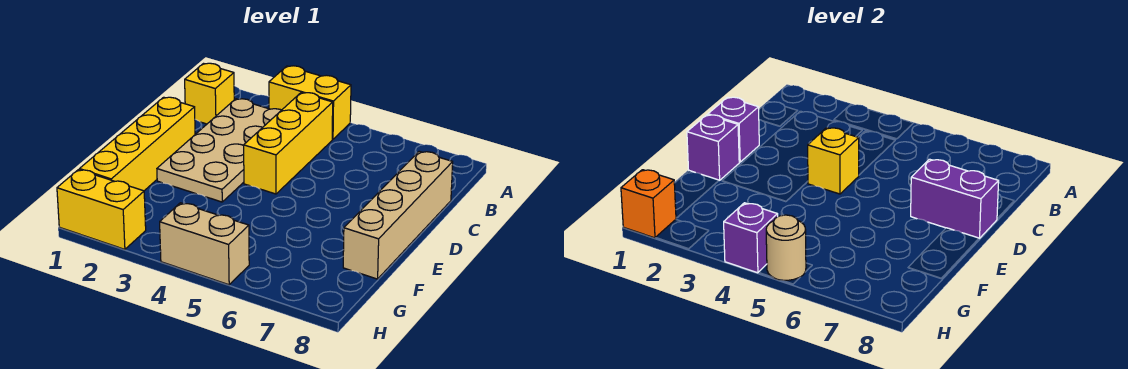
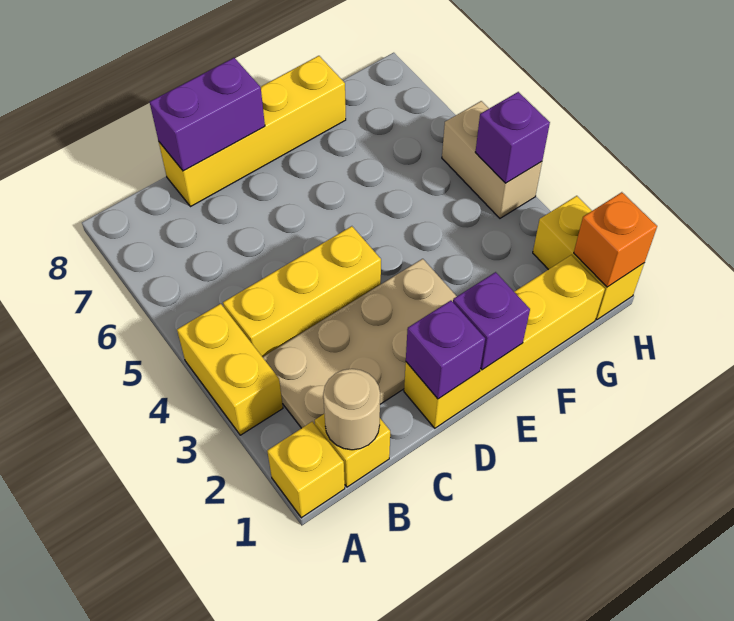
tan 1x4 brick [343,151,453,279] -> yellow 1x4 brick [159,56,346,207]
yellow 1x1 brick [808,128,859,194] -> yellow 1x1 brick moved to [267,422,345,518]
purple 1x2 brick [911,159,999,238] -> purple 1x2 brick turned to [150,58,265,171]
tan 1x1 round brick [766,215,806,280] -> tan 1x1 round brick moved to [323,369,380,450]

